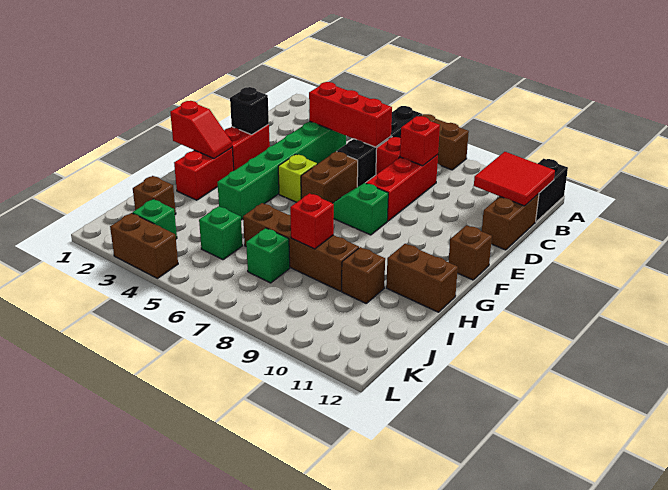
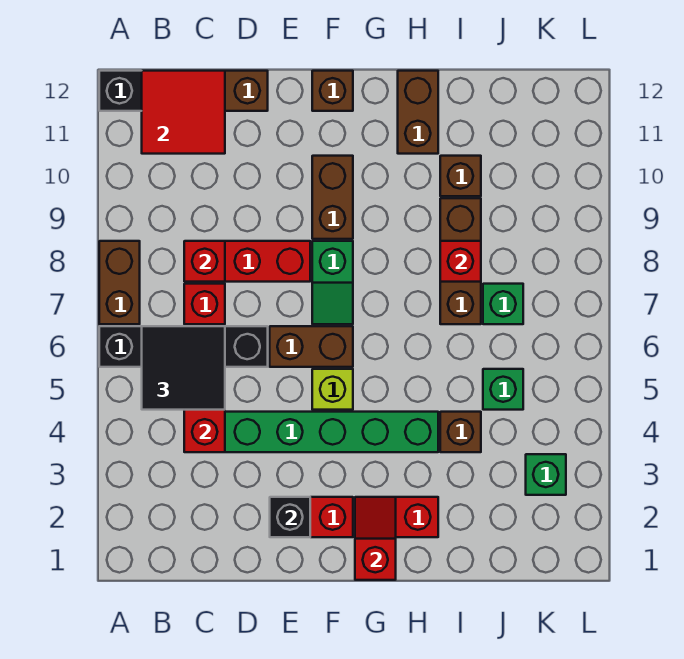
none -> black 2x2 tile [142,326,225,410]
brown 1x4 brick [243,203,359,291] -> brown 1x3 brick [440,198,481,324]
brown 1x1 brick [133,176,176,214] -> brown 1x1 brick moved to [440,412,481,452]
brown 1x2 brick [110,213,178,278] -> brown 1x2 brick moved to [312,156,353,239]

